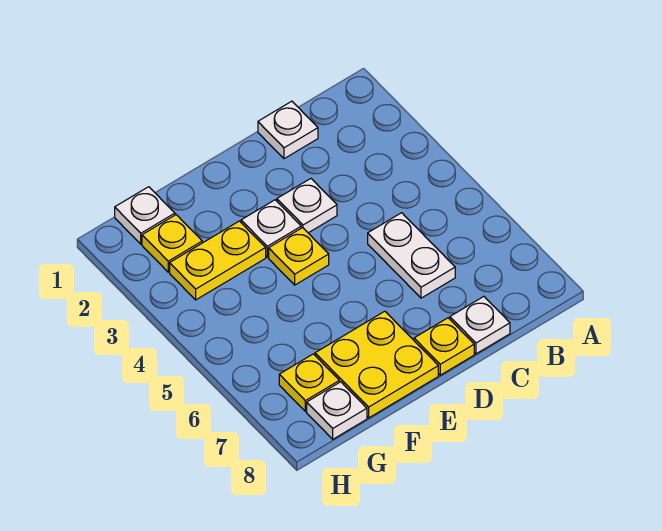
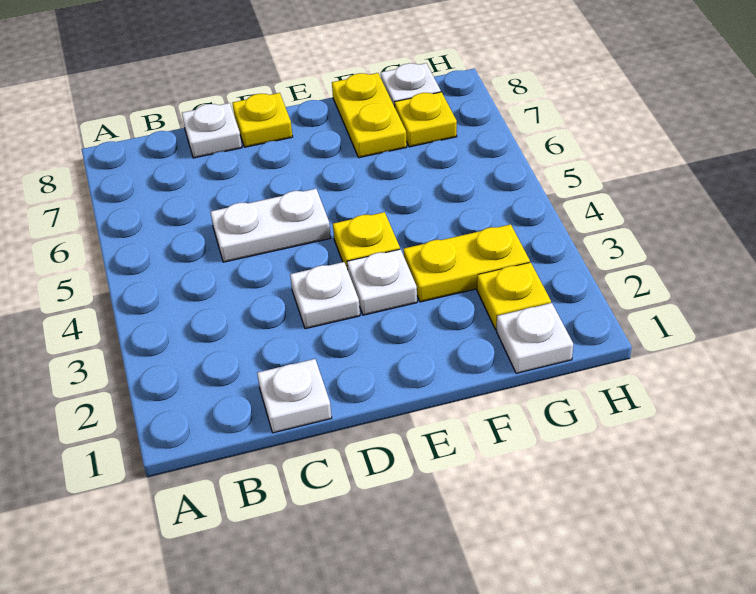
white 1x2 plate [368,213,455,298] -> white 1x2 plate turned to [211,189,331,262]
yellow 2x2 plate [315,311,438,418] -> yellow 1x2 plate [332,73,407,158]

